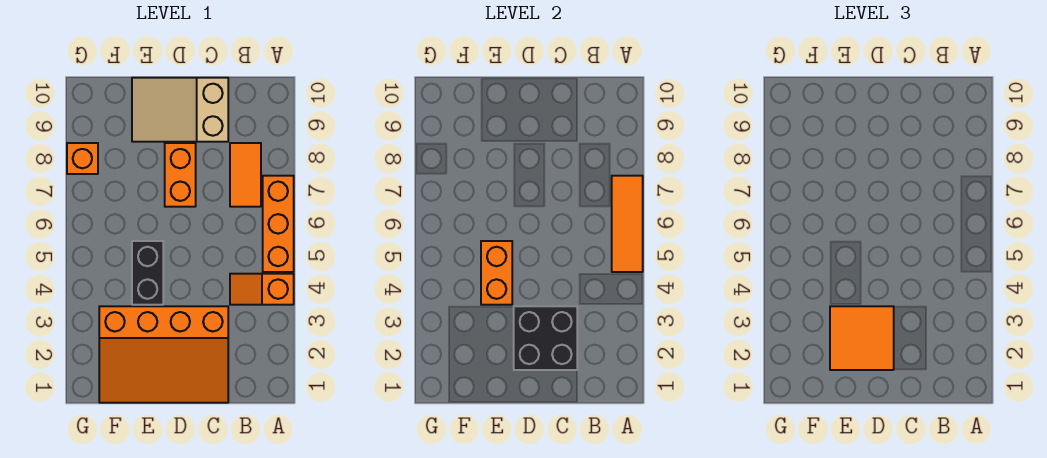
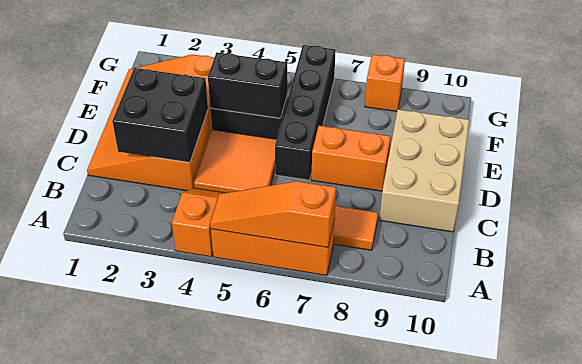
orange 1x3 tile [612,176,643,272] -> orange 1x3 slope [210,181,336,247]
tan 2x3 slope [132,78,228,142] -> tan 2x3 brick [379,109,469,232]
orange 2x2 tile [830,306,894,370] -> orange 2x2 tile moved to [194,130,277,193]
none -> black 1x4 brick [275,45,336,180]
orange 1x2 brick [481,241,512,305] -> black 1x2 brick [208,52,288,118]

